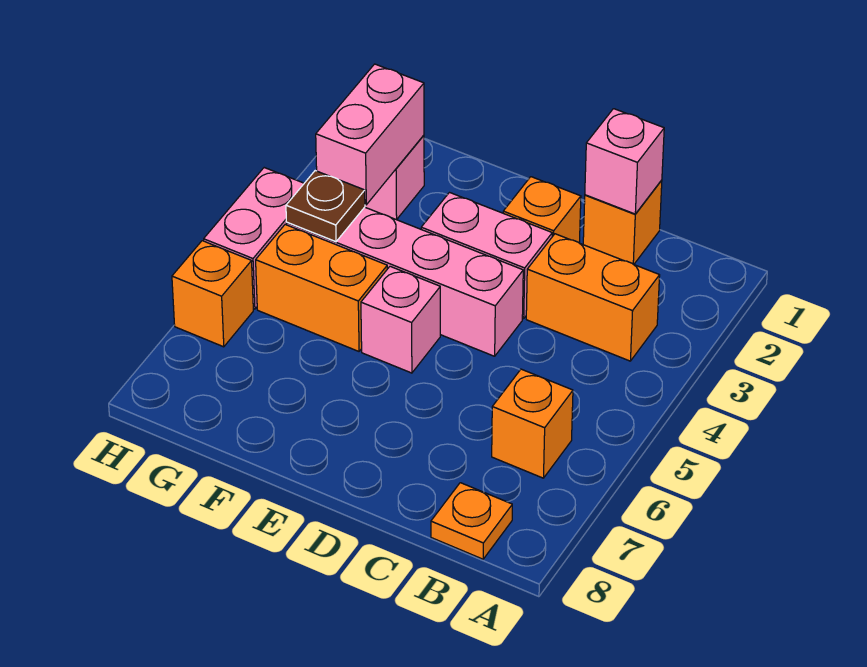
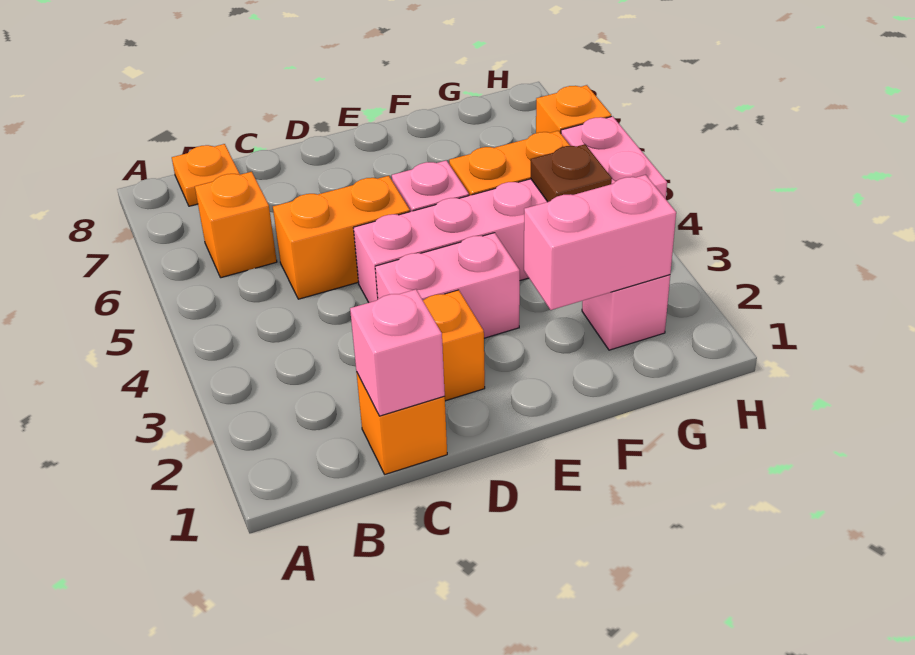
orange 1x2 brick [526,234,660,361] -> orange 1x2 brick moved to [273,176,410,299]
pink 1x2 brick [316,64,424,205] -> pink 1x2 brick turned to [524,175,676,310]

